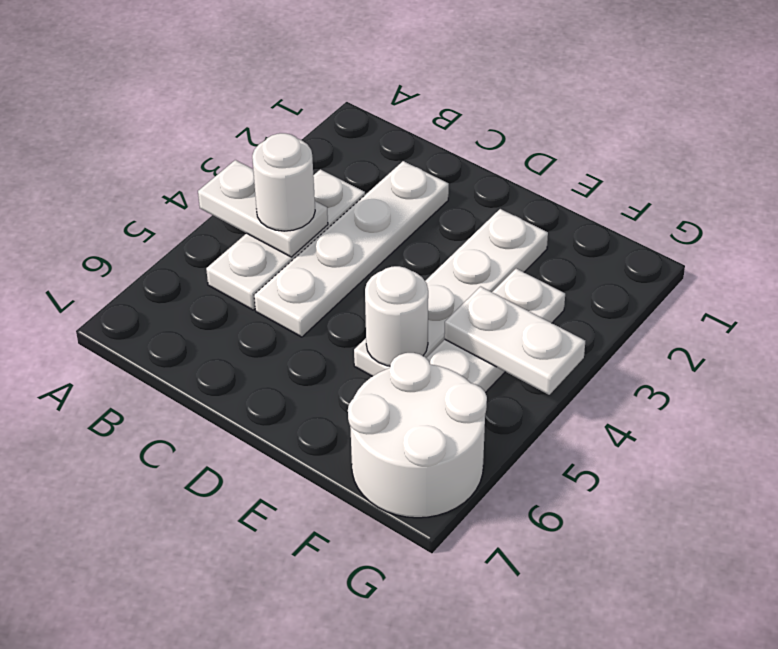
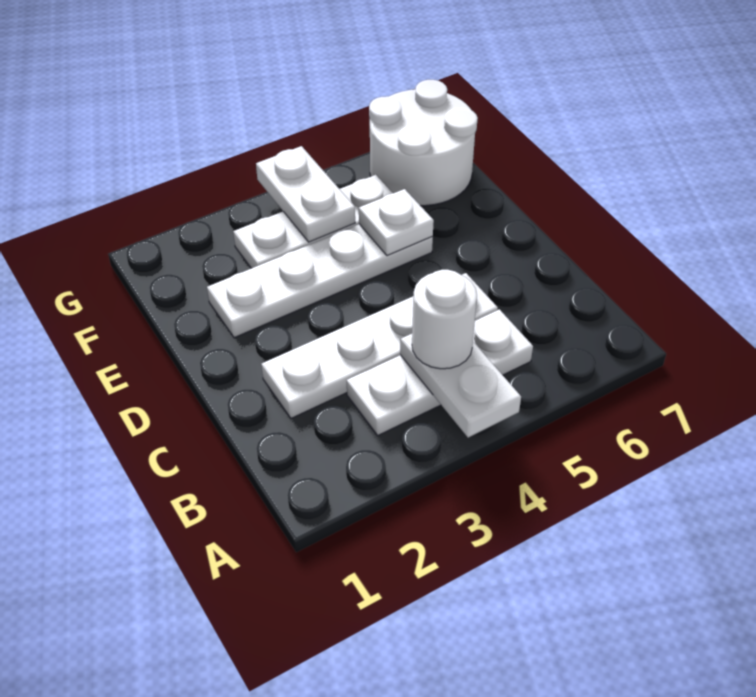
white 1x1 round brick [365,266,428,366] -> white 1x1 plate [359,189,434,256]

